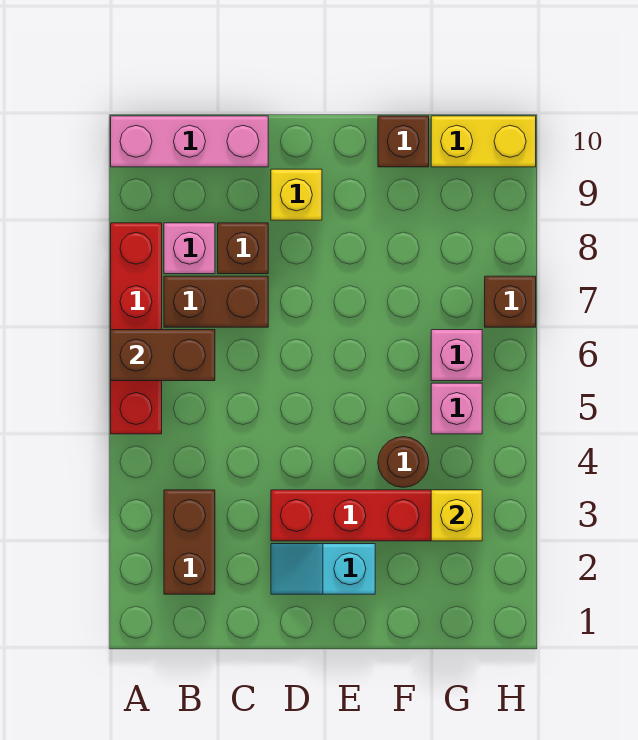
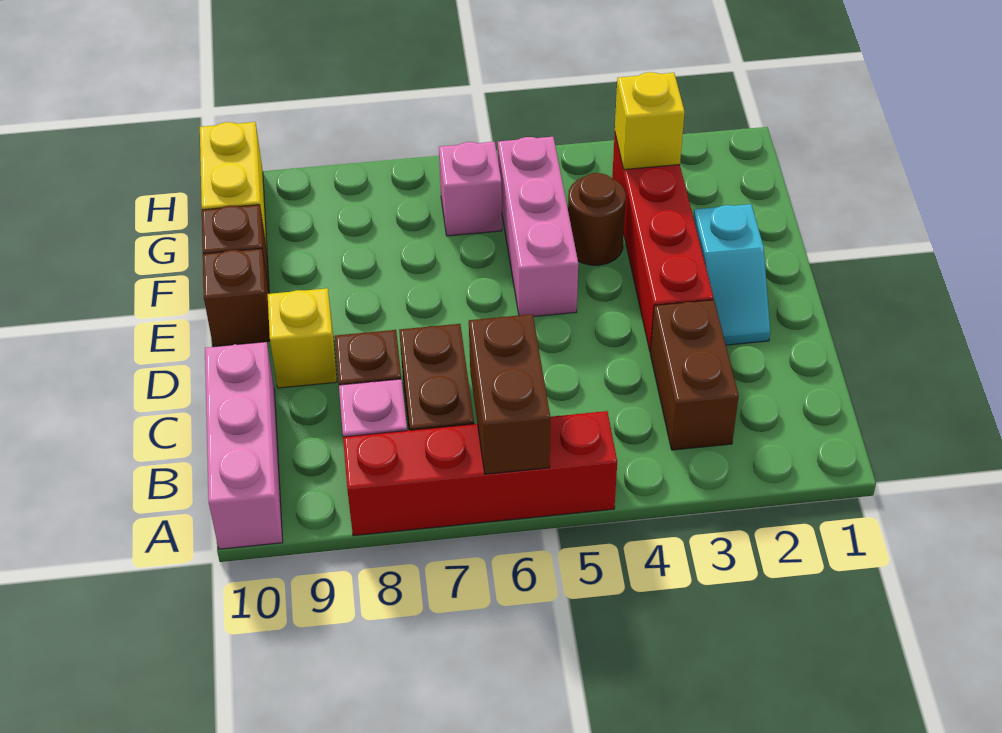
brown 1x2 brick [164,490,215,594] -> brown 1x2 brick turned to [650,300,739,450]
pink 1x1 brick [431,383,482,434] -> pink 1x3 brick [498,137,578,317]
brown 1x1 brick [485,276,536,327] -> brown 1x1 brick moved to [203,248,270,347]

